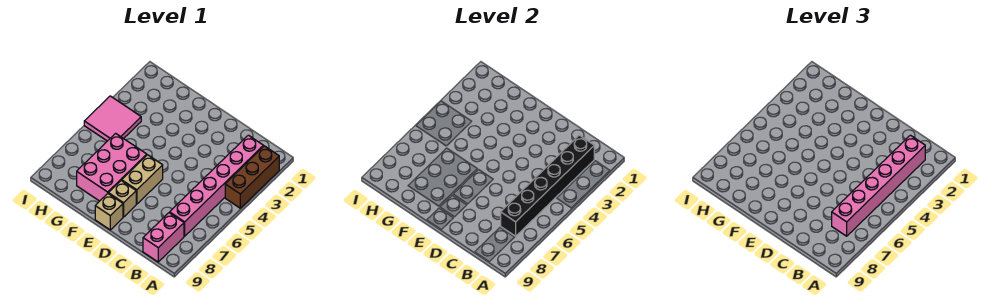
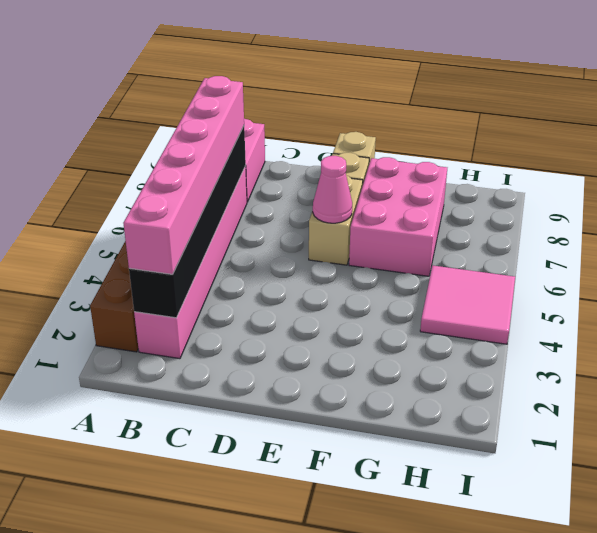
none -> pink 1x1 cone [313,156,352,223]

